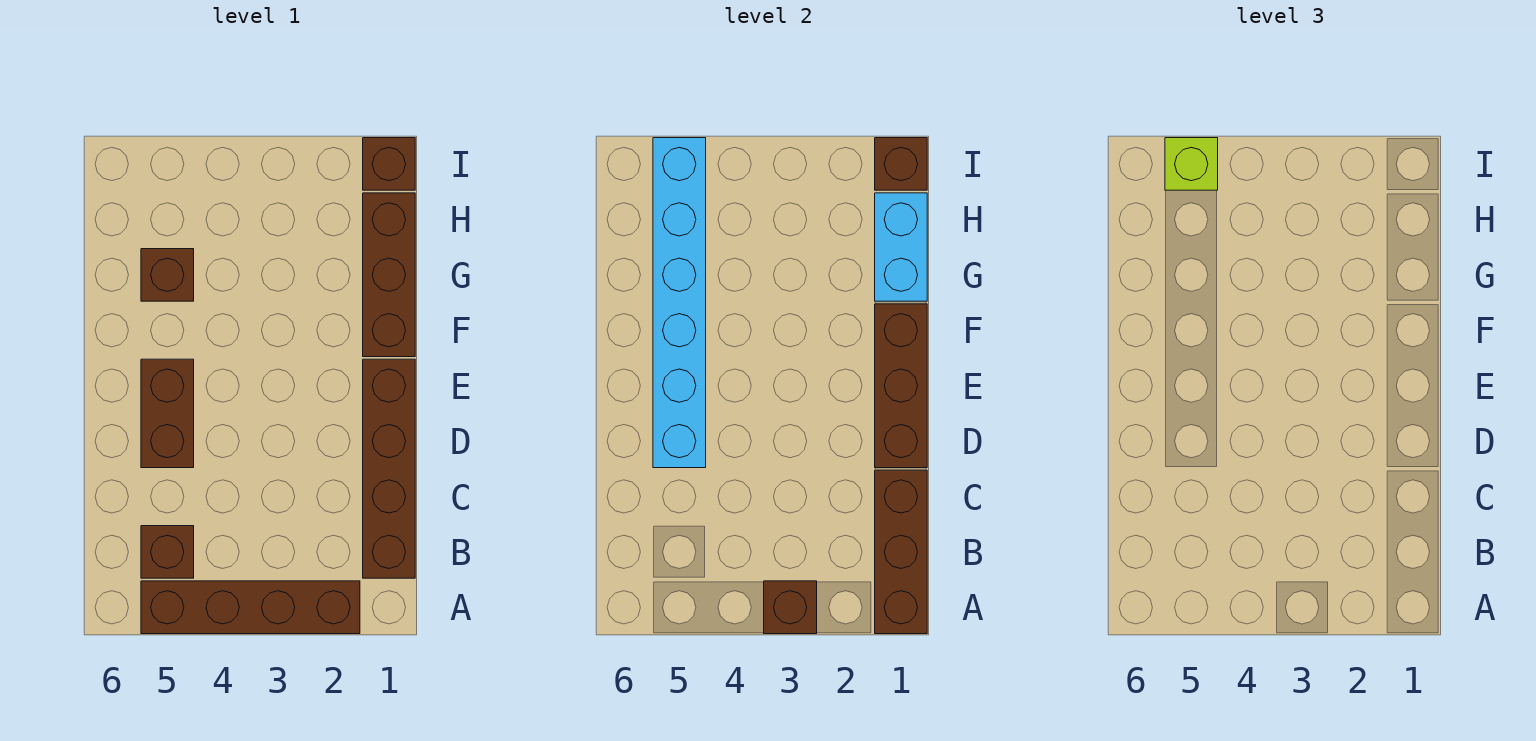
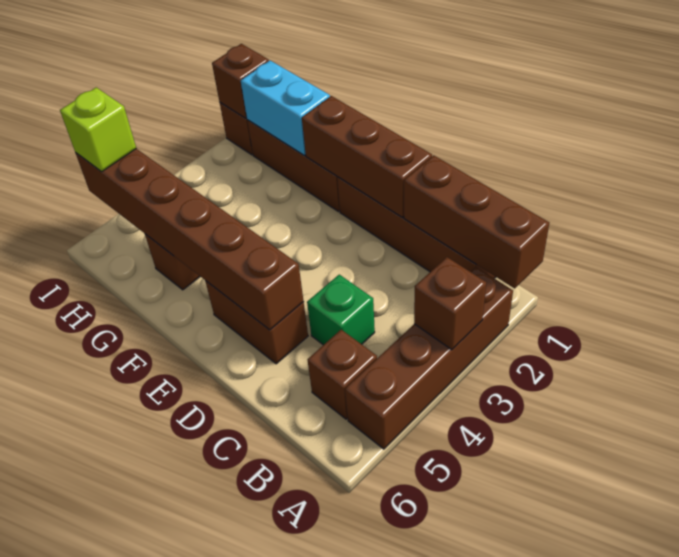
none -> green 1x1 brick [307,275,375,345]
cyan 1x6 brick [653,138,706,468] -> brown 1x6 brick [76,149,304,330]

